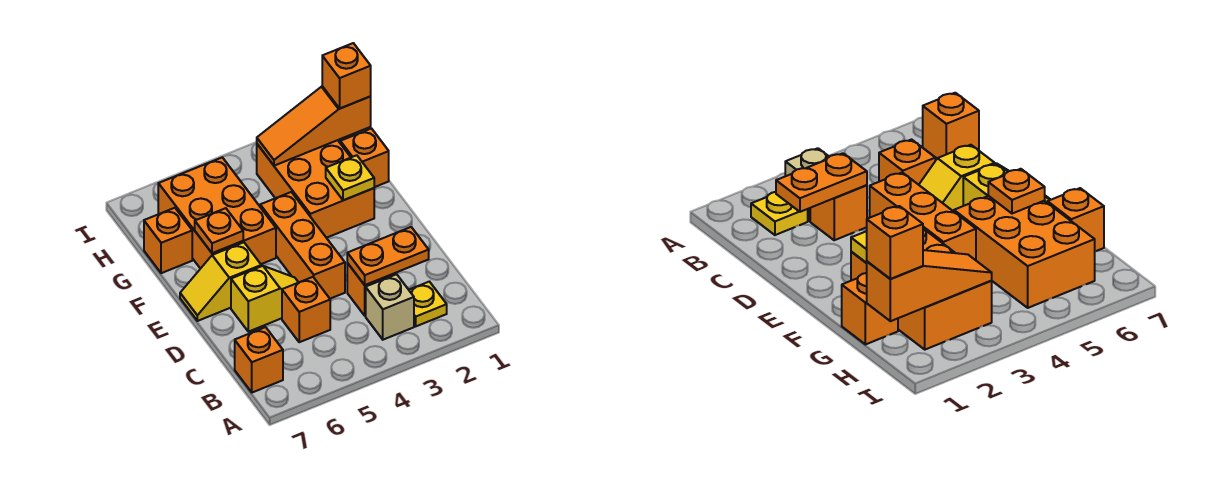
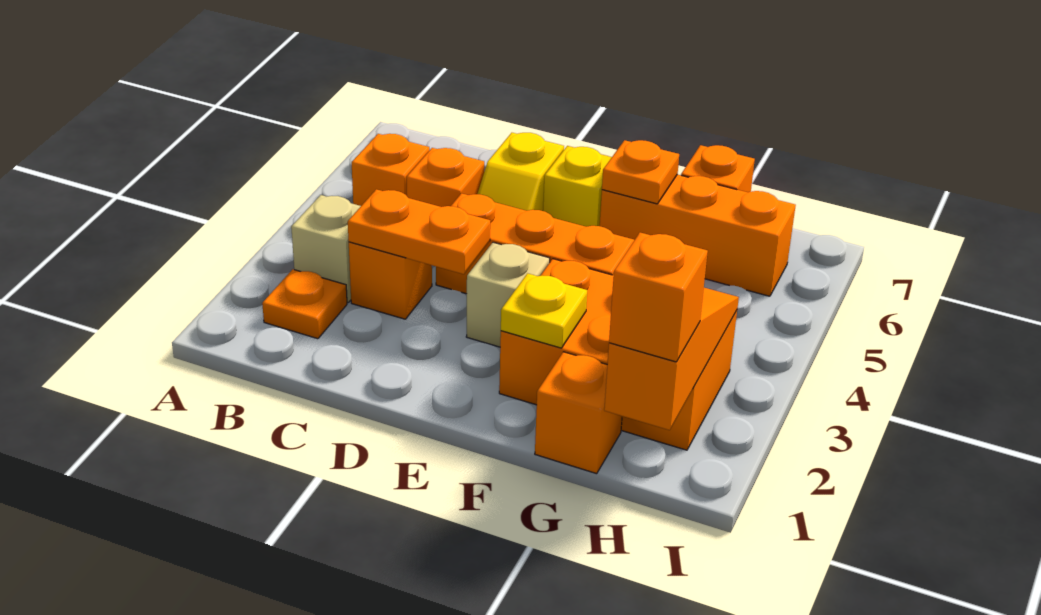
yellow 1x1 plate [409,282,447,326] -> orange 1x1 plate [262,269,347,339]
orange 1x1 brick [235,327,283,393] -> orange 1x1 brick moved to [352,134,429,206]
orange 1x2 plate [347,227,429,285] -> orange 1x2 plate turned to [348,189,490,274]
none -> tan 1x1 brick [466,242,550,347]
orange 2x3 brick [158,157,276,269] -> orange 1x3 brick [600,175,796,296]

